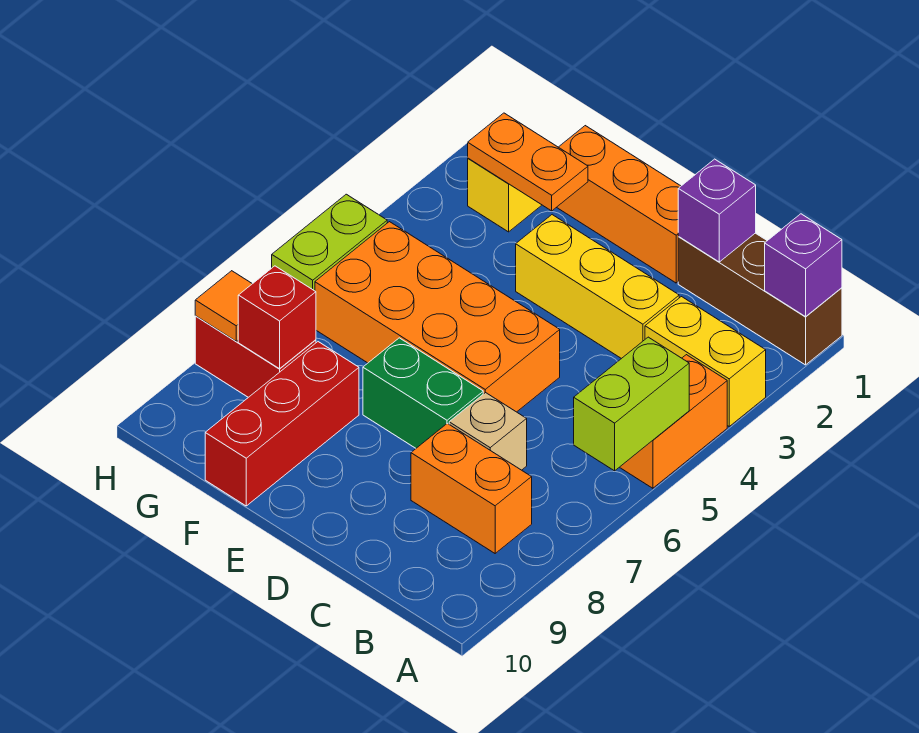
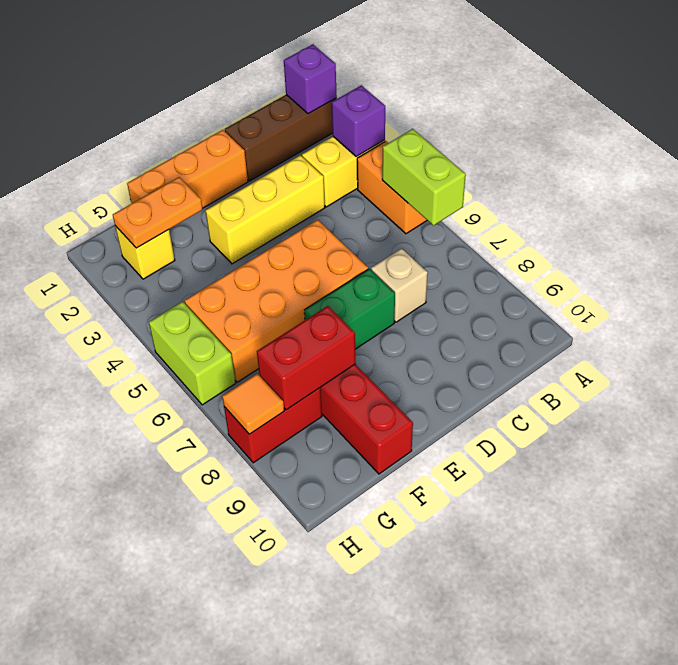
orange 1x2 brick [411,423,532,553] -> none
purple 1x1 brick [678,159,756,262] -> purple 1x1 brick moved to [332,85,385,157]
red 1x1 brick [238,266,316,369] -> red 1x2 brick [257,306,355,410]

